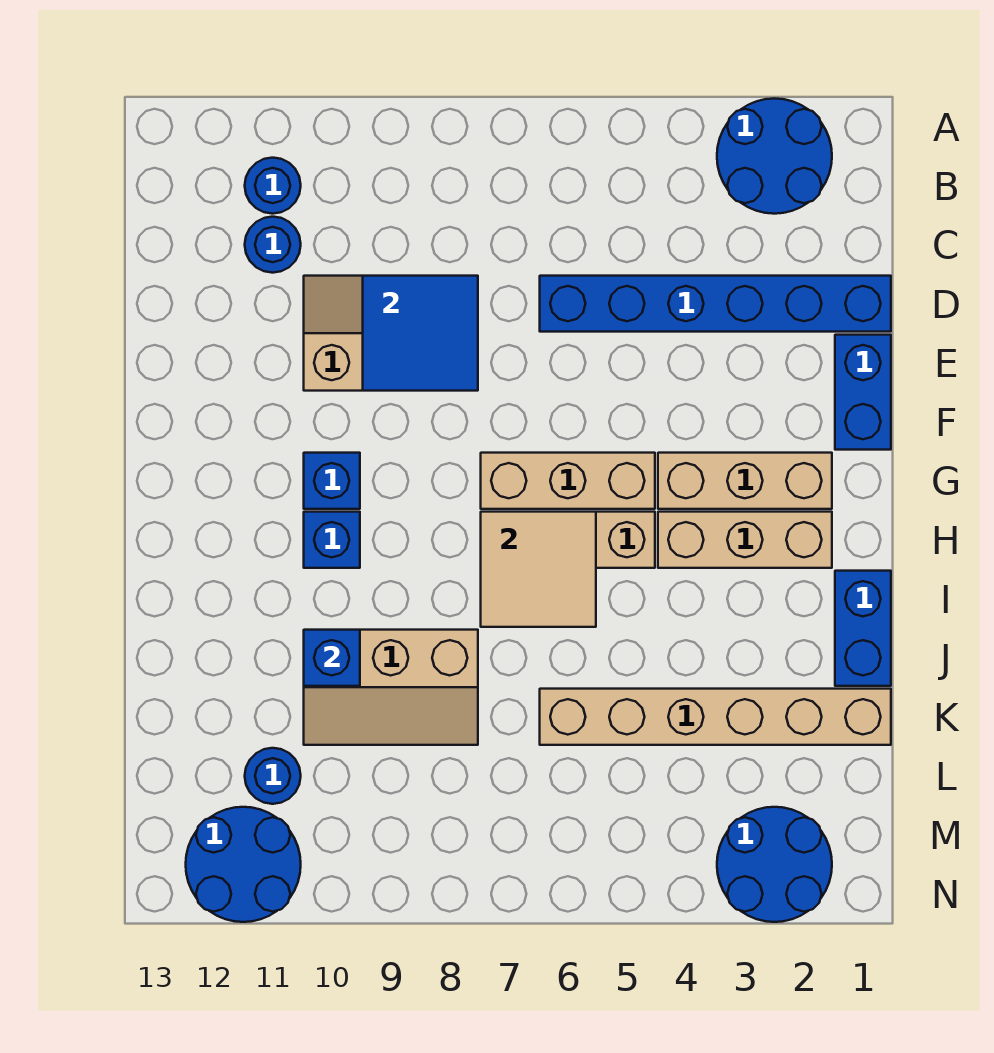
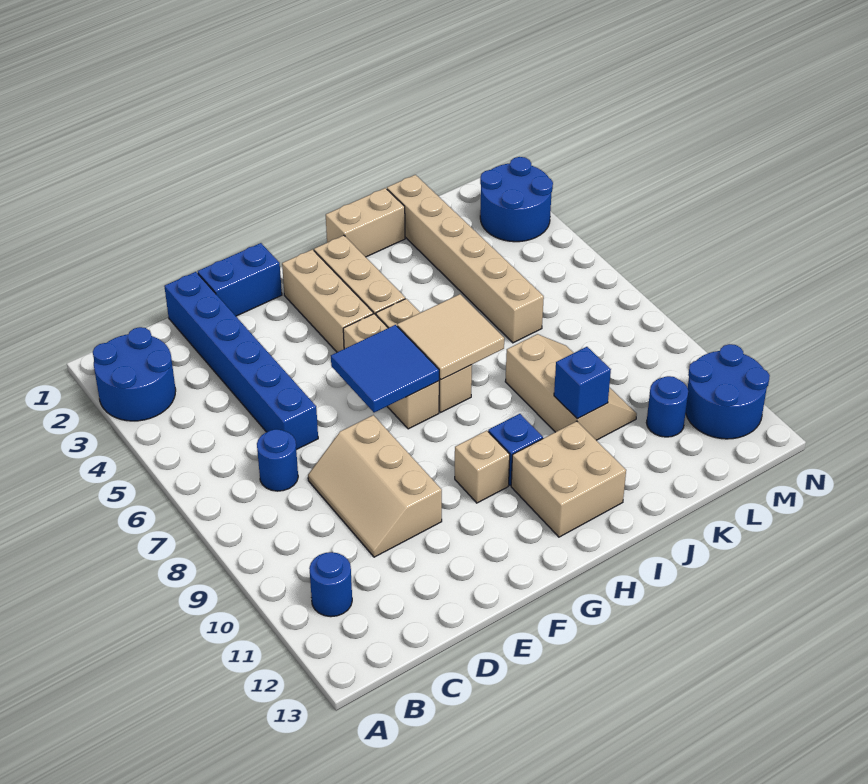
blue 1x1 round brick [245,217,301,273] -> blue 1x1 round brick moved to [257,429,298,491]
blue 2x2 tile [363,276,478,391] -> blue 2x2 tile moved to [331,325,439,412]
blue 1x1 brick [304,453,360,509] -> tan 1x1 brick [455,431,510,503]
none -> tan 2x2 brick [511,421,626,537]
blue 1x2 brick [835,571,891,686] -> tan 1x2 brick [326,188,405,257]

